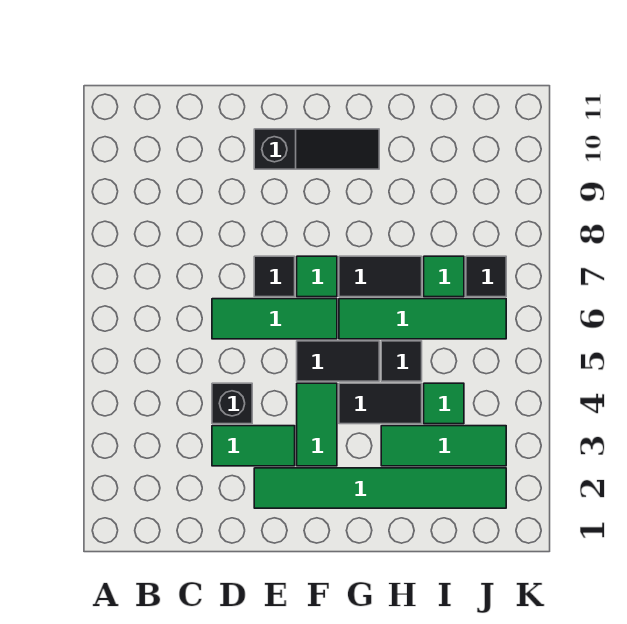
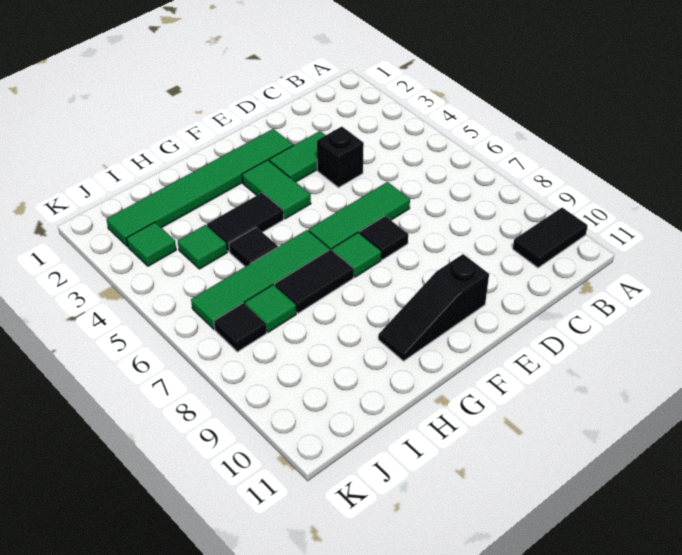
black 1x2 tile [297,341,379,381] -> black 1x2 tile moved to [513,208,588,268]
green 1x3 tile [381,426,506,466] -> green 1x1 tile [127,222,176,266]

